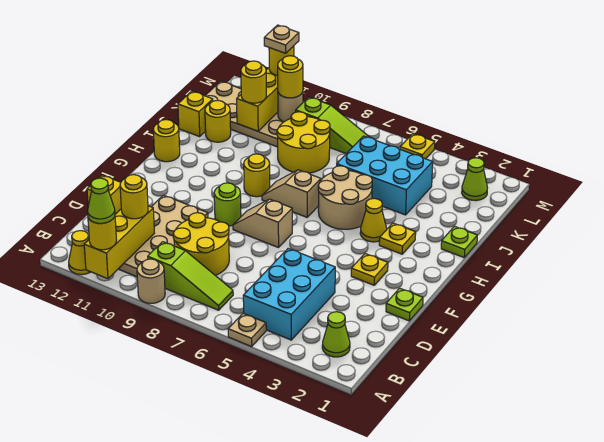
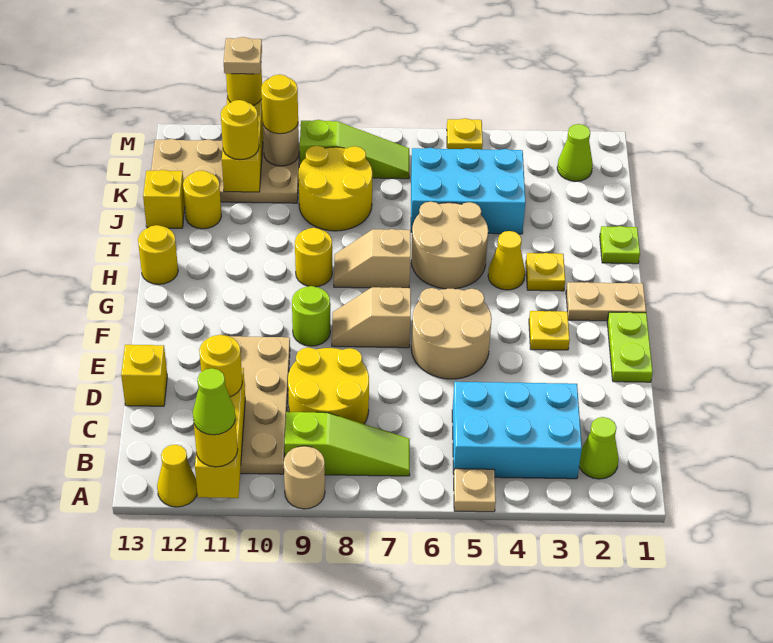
cyan 2x3 brick [243,249,335,340] -> cyan 2x3 brick turned to [452,382,582,479]
lime 1x1 plate [386,288,423,321] -> lime 1x2 plate [607,312,653,382]
none -> tan 2x2 round brick [411,288,492,379]
none -> tan 1x2 plate [566,282,646,321]

